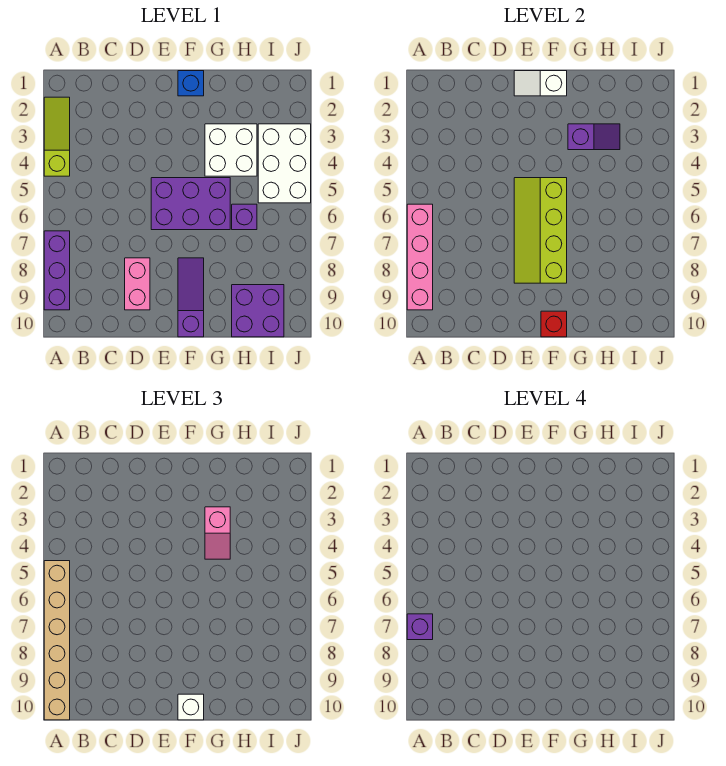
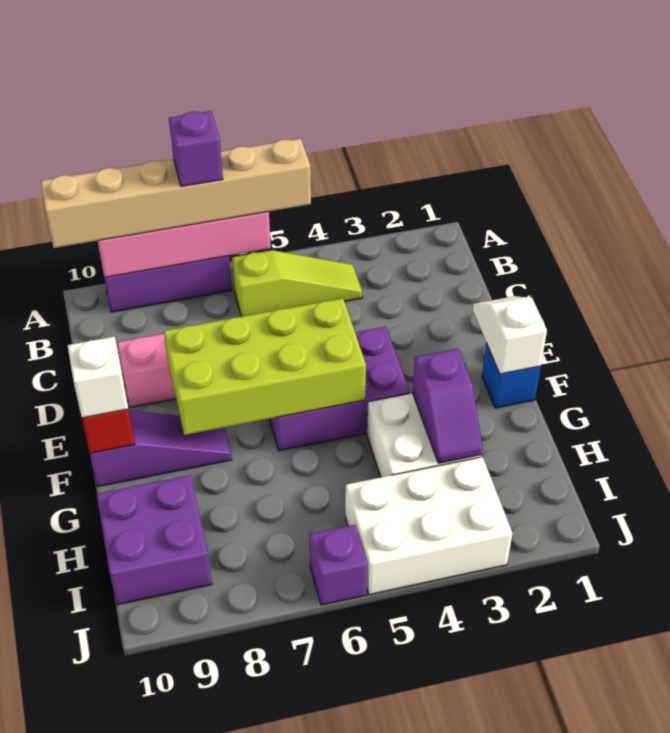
lime 1x3 slope [44,97,70,176] -> lime 1x3 slope moved to [232,250,362,317]
purple 2x3 brick [151,178,230,230] -> purple 2x3 brick turned to [270,327,410,451]
lime 2x4 slope [514,178,567,283] -> lime 2x4 brick [164,298,366,435]
pink 1x2 slope [205,507,230,559] -> none
purple 1x1 brick [232,204,257,230] -> purple 1x1 brick moved to [309,525,368,605]

